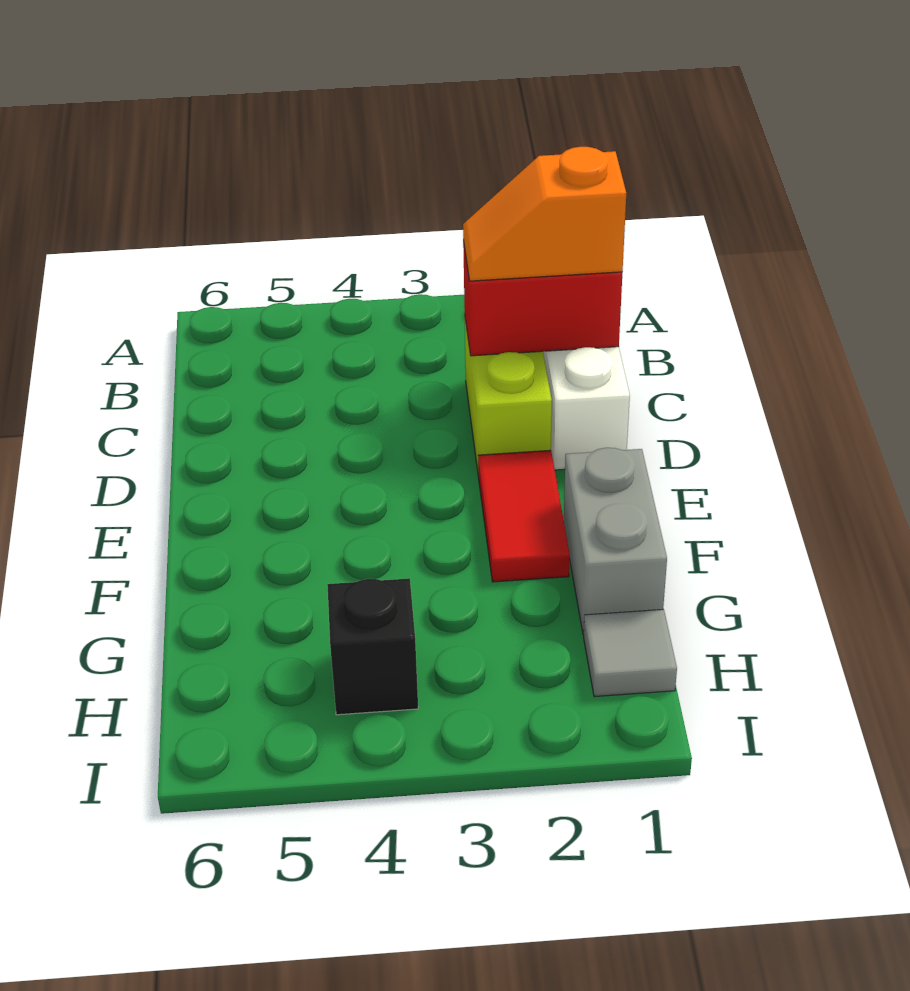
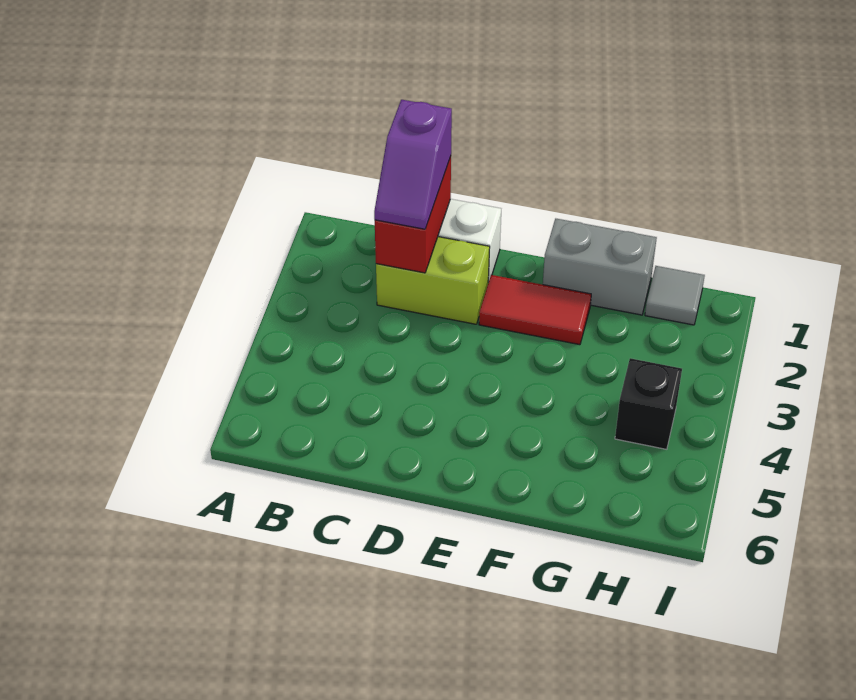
orange 1x2 slope [463,147,626,281] -> purple 1x2 slope [374,100,452,229]

